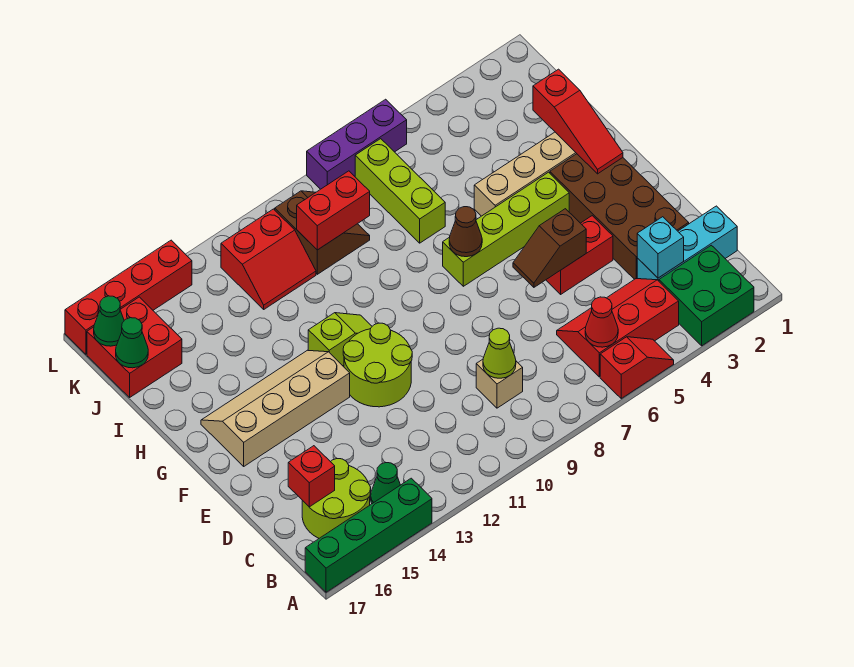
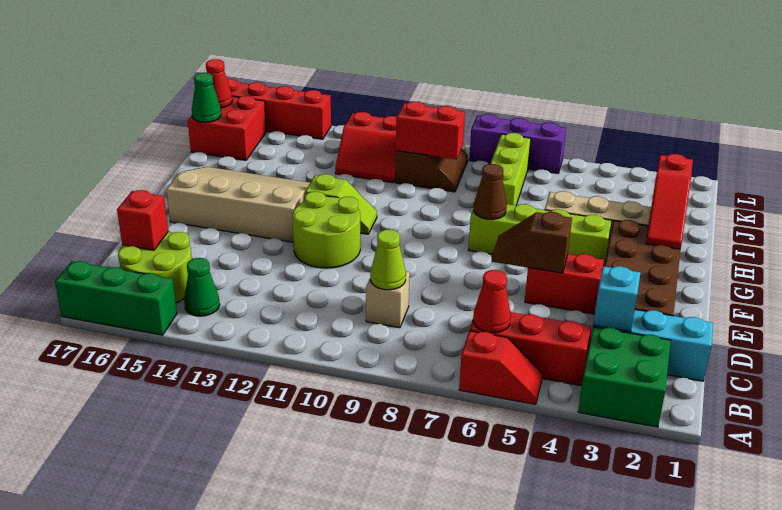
green 1x4 brick [305,478,432,592] -> green 1x3 brick [55,261,177,335]
tan 2x4 slope [201,350,350,466] -> tan 3x4 slope [166,167,310,242]
green 1x1 cone [94,296,124,346] -> red 1x1 cone [206,59,232,108]

